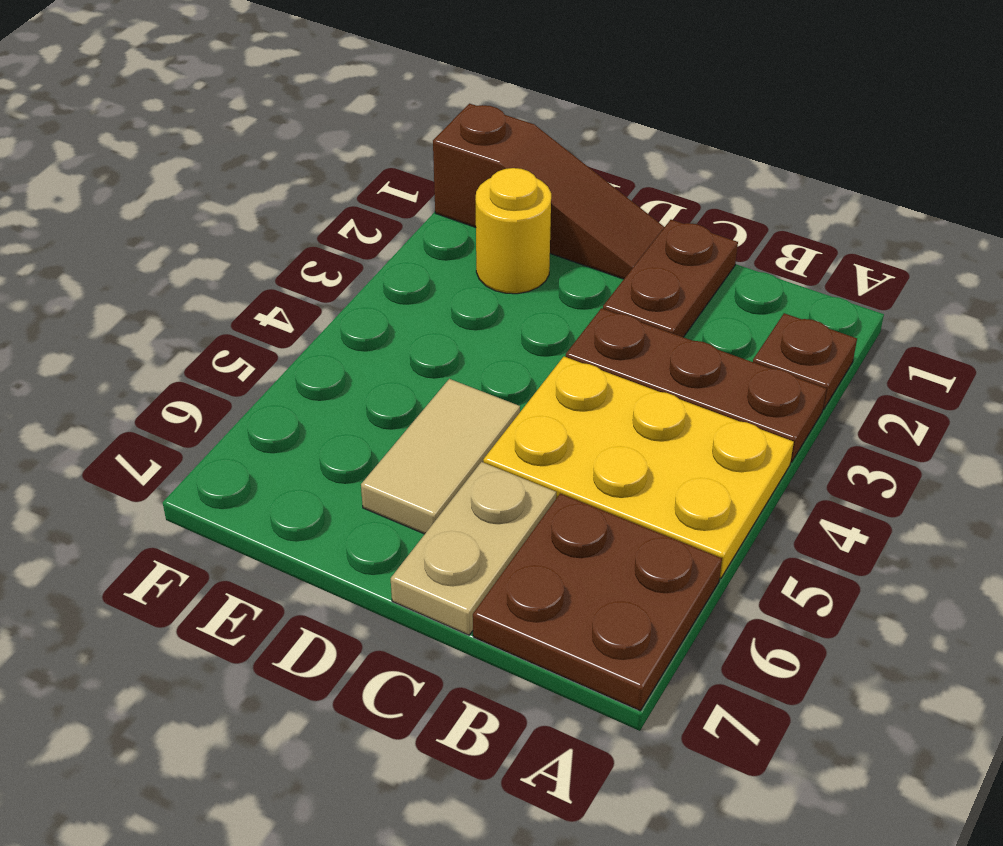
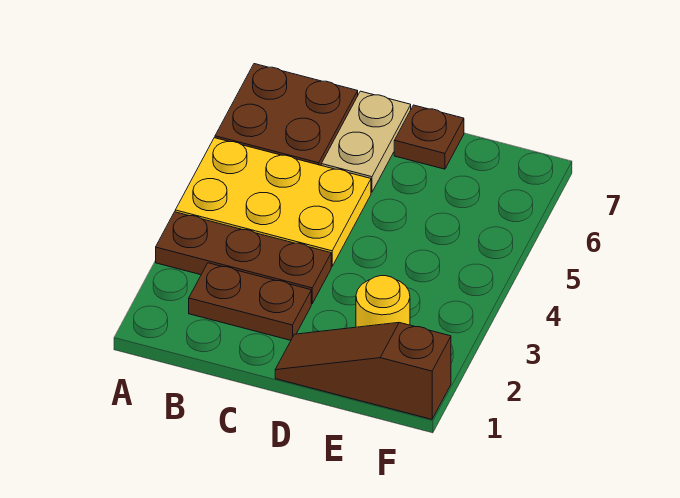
brown 1x1 plate [753,313,857,410] -> brown 1x1 plate moved to [394,105,464,169]
brown 1x2 plate [603,220,738,337] -> brown 1x2 plate turned to [189,263,311,340]
tan 1x2 tile [361,379,520,534] -> none

